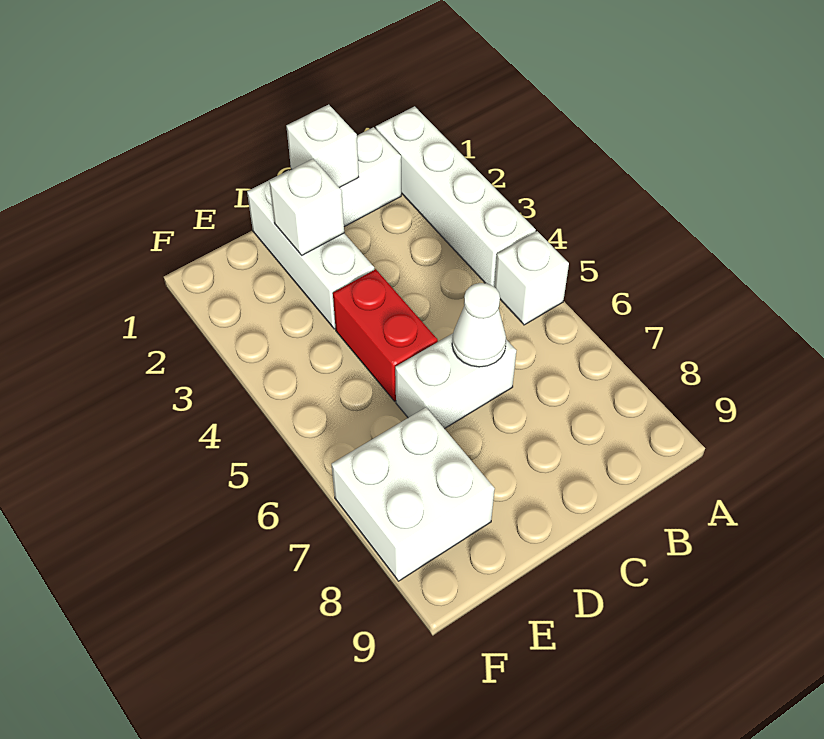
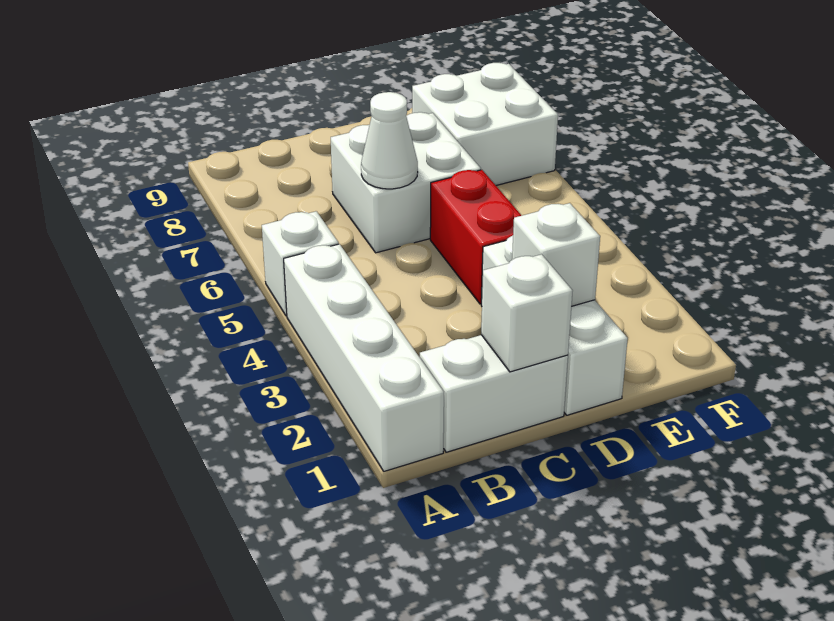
white 1x2 brick [395,334,516,429] -> white 2x2 brick [331,112,481,253]

